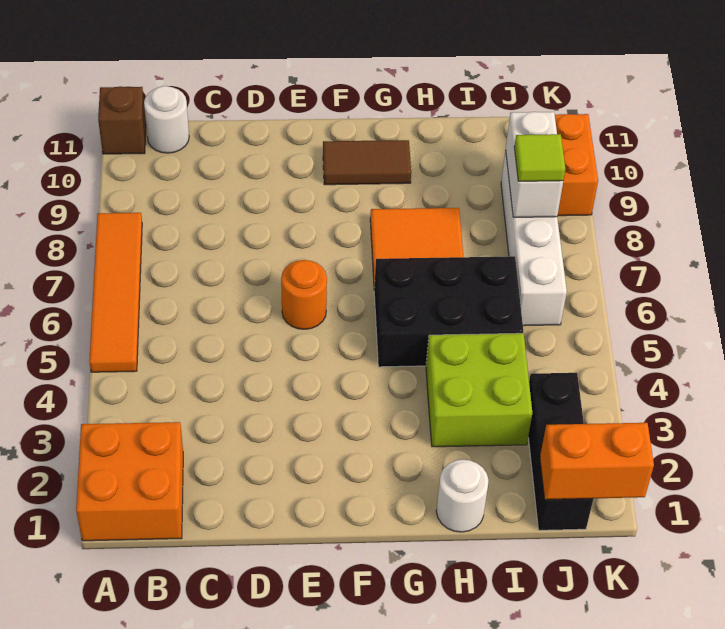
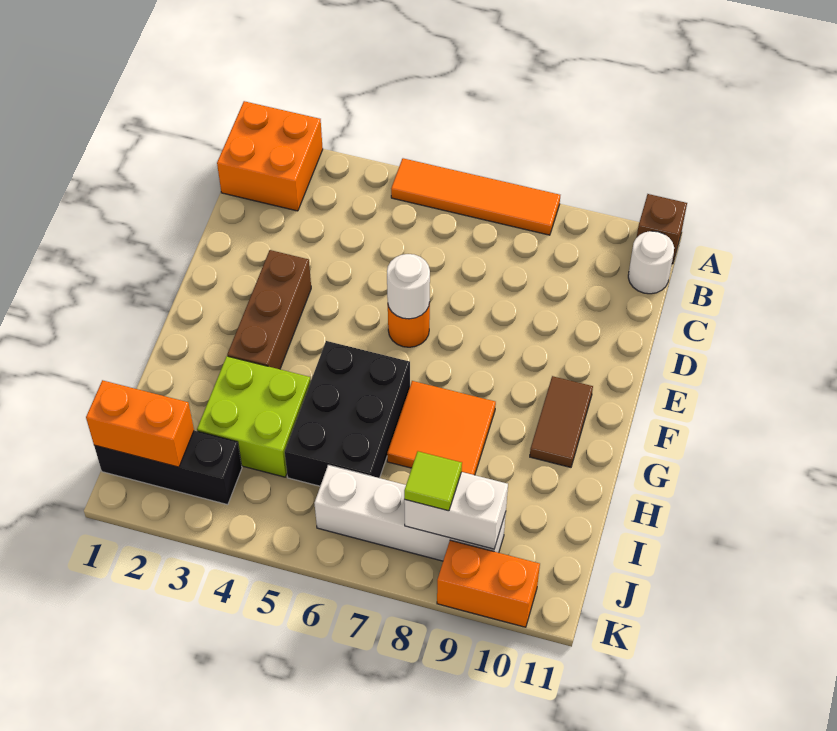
none -> brown 1x3 brick [227,250,311,369]
white 1x1 round brick [436,460,489,532] -> white 1x1 round brick moved to [387,254,430,319]
orange 1x2 brick [540,423,654,500] -> orange 1x2 brick turned to [86,380,194,467]

